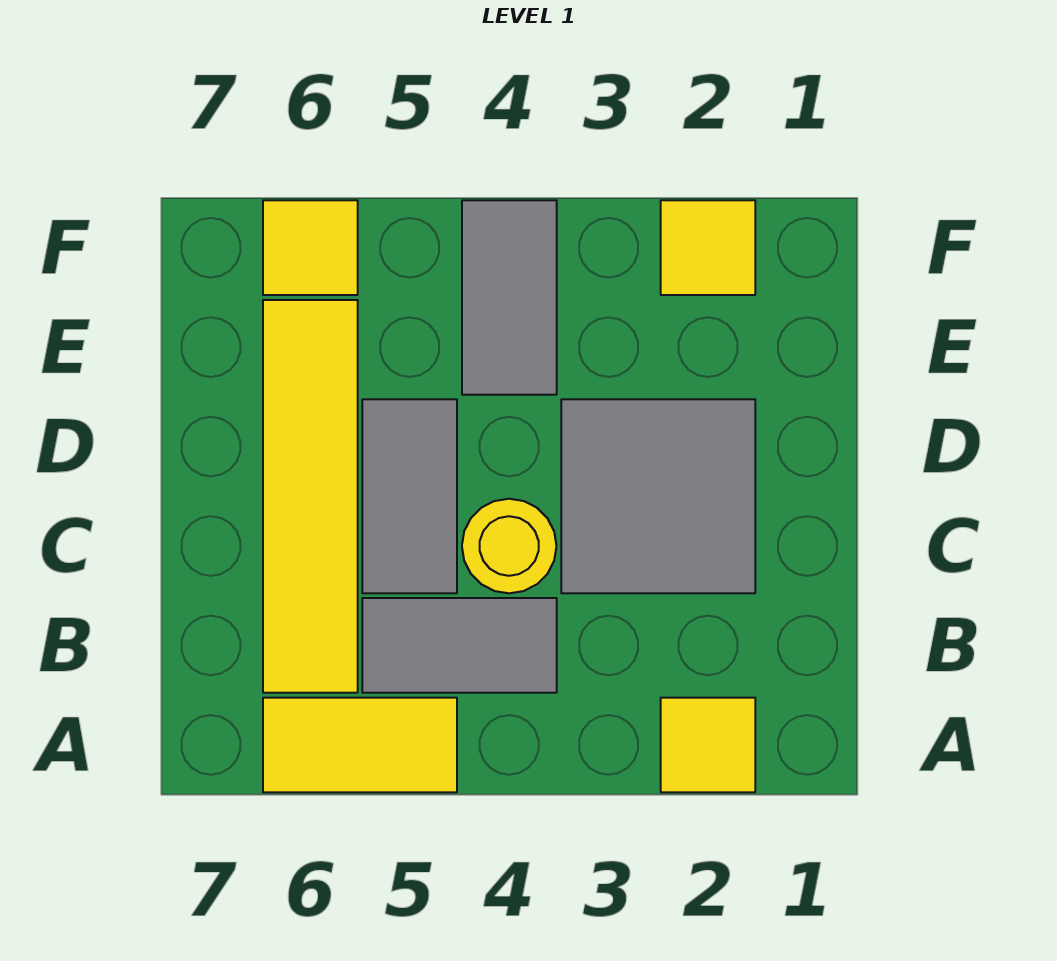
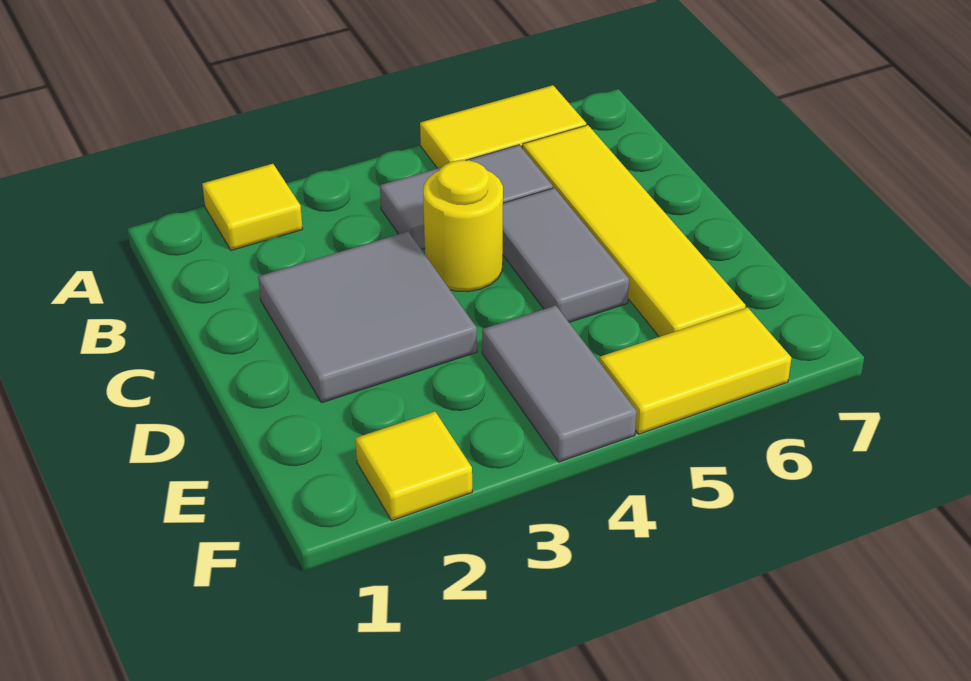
yellow 1x1 tile [263,200,358,295] -> yellow 1x2 tile [600,308,791,434]

